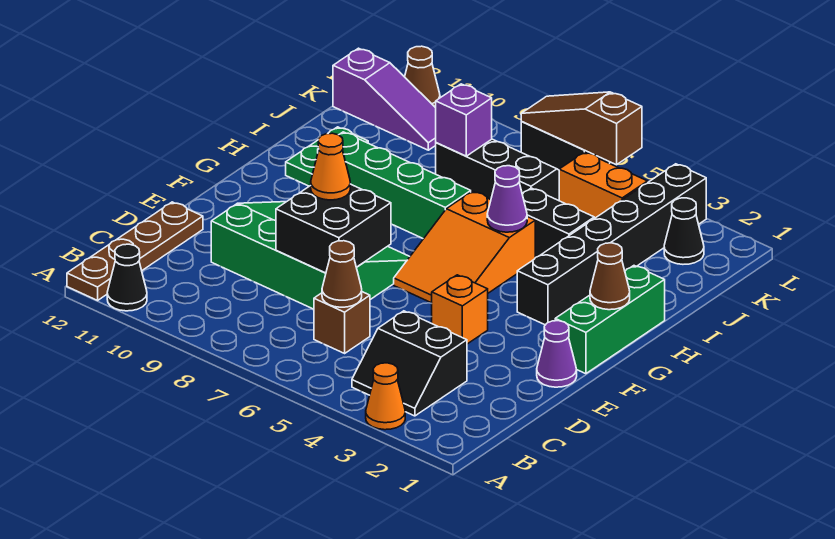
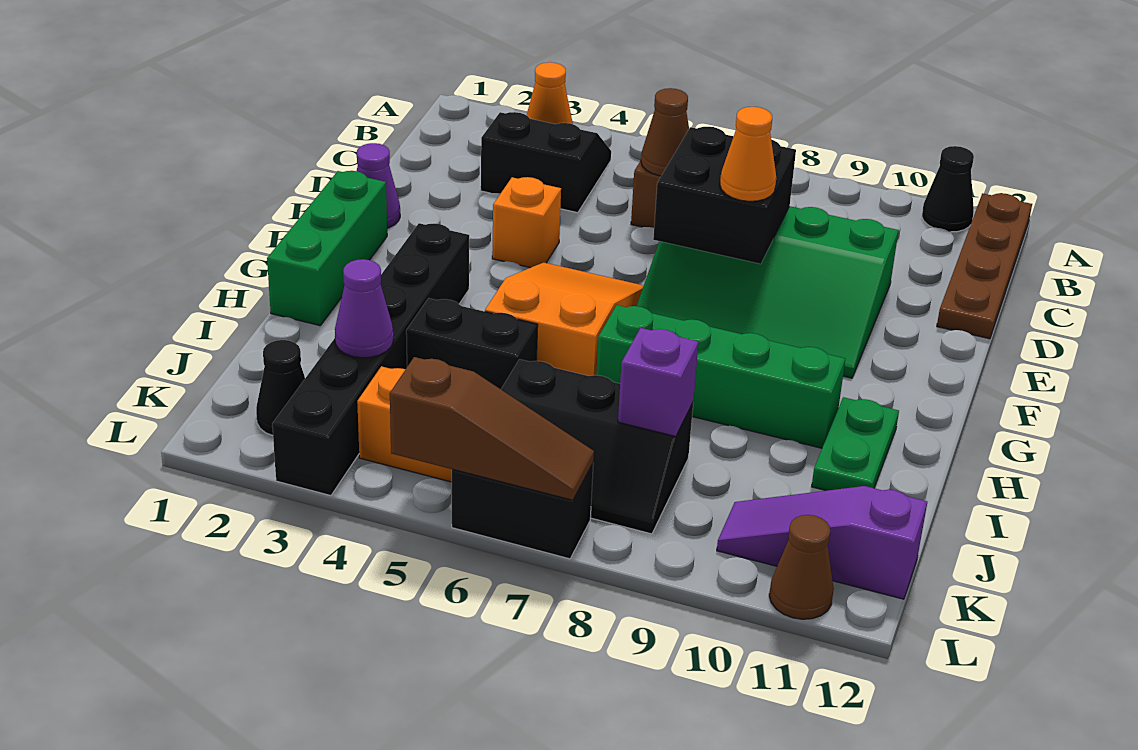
brown 1x1 cone [590,243,630,310] -> none
purple 1x1 cone [487,166,527,232] -> purple 1x1 cone moved to [335,259,393,358]

